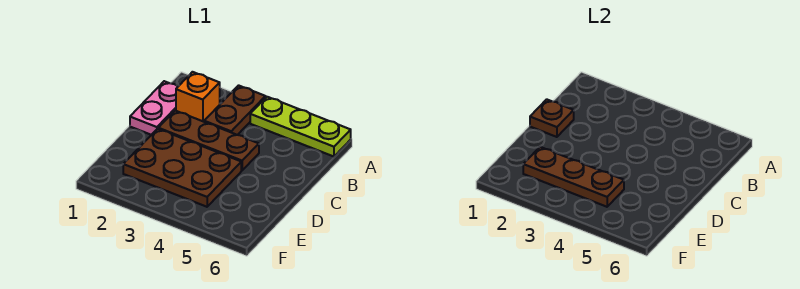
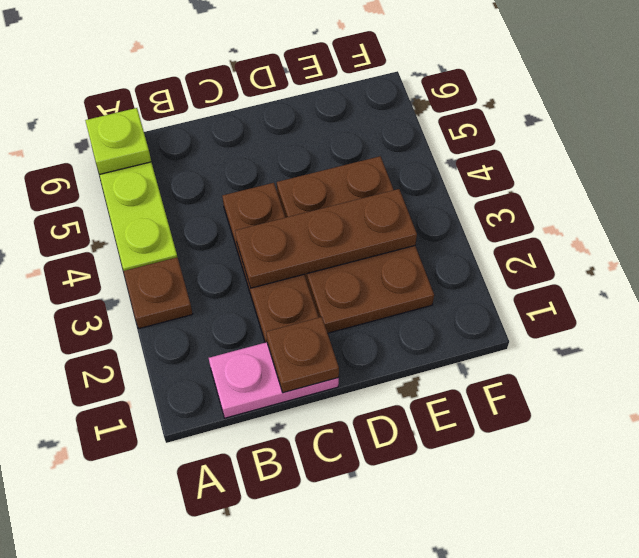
brown 1x2 plate [204,85,266,135] -> brown 1x1 plate [124,257,193,329]
none -> lime 1x1 plate [85,108,151,174]
orange 1x1 brick [176,72,220,122] -> none
brown 1x3 plate [523,147,624,207] -> brown 1x3 plate turned to [235,189,417,288]

